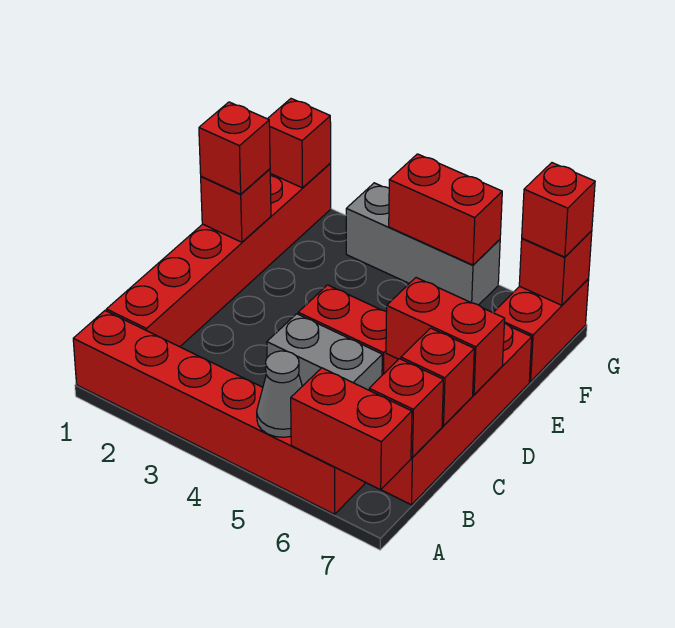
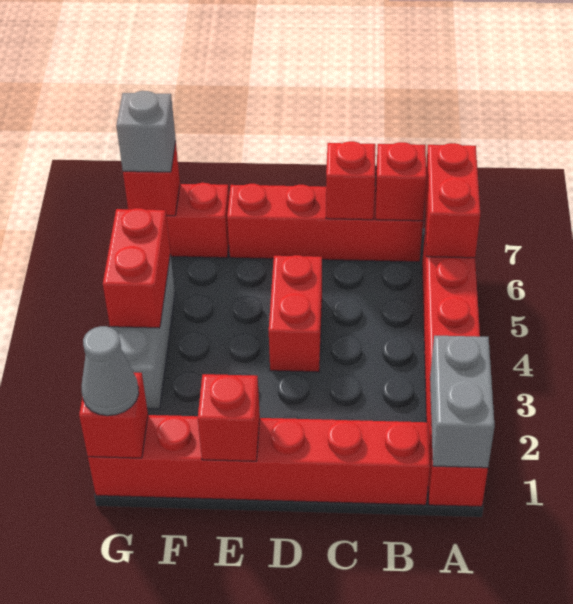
grey 1x1 cone [257,351,302,437] -> grey 1x1 cone moved to [82,326,139,416]
grey 1x2 brick [267,314,382,390] -> grey 1x2 brick moved to [430,336,495,468]
red 1x2 brick [386,278,505,395] -> none
red 1x1 brick [199,102,270,194] -> none
red 1x1 brick [522,163,595,257] -> grey 1x1 brick [116,91,176,172]

